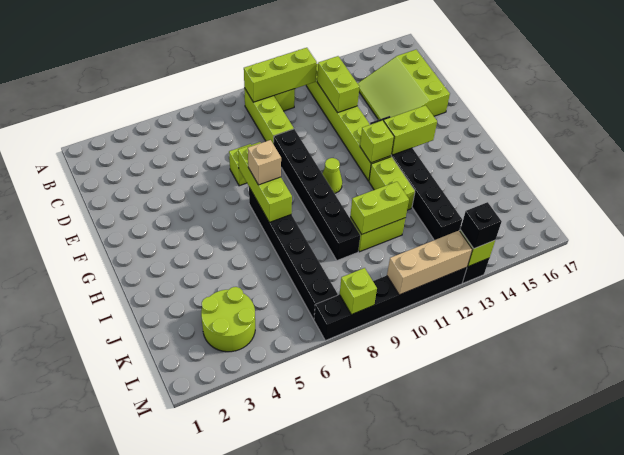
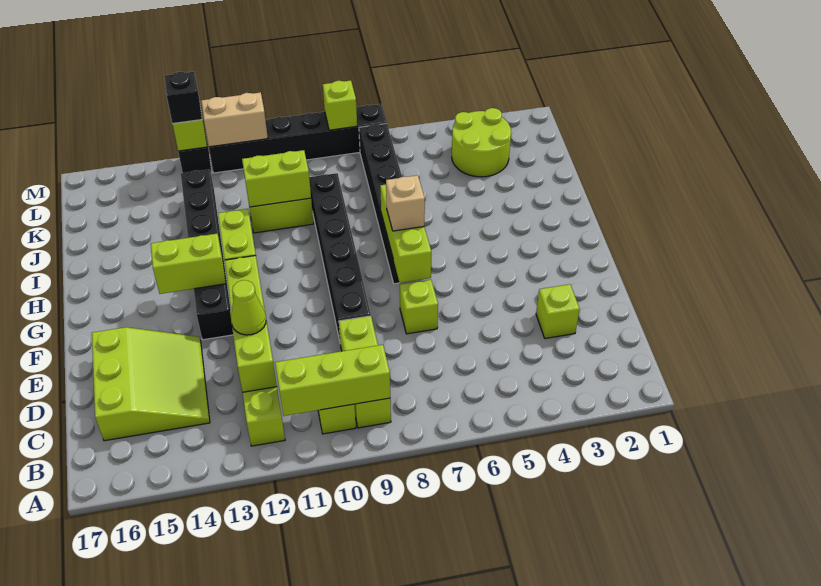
lime 1x1 cone [322,158,342,193] -> lime 1x1 cone moved to [231,280,266,335]
lime 1x1 brick [360,120,394,163] -> lime 1x1 brick moved to [536,284,580,339]
tan 1x3 brick [387,231,472,295] -> tan 1x2 brick [201,92,268,147]

